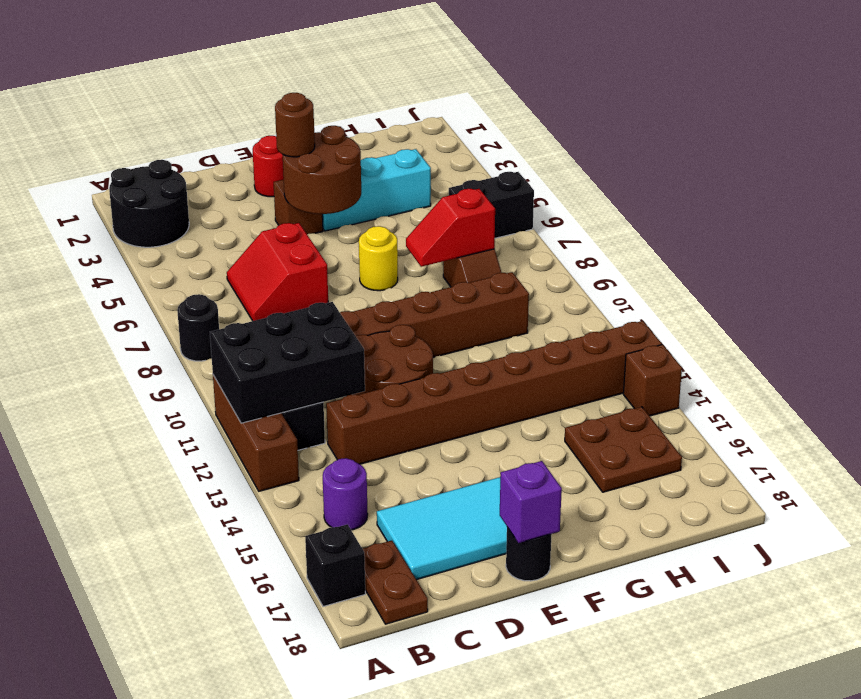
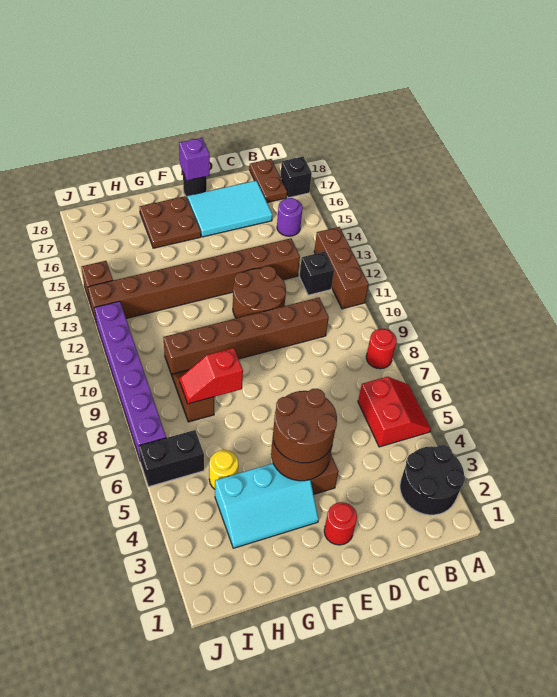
black 1x1 round brick [177,294,219,361] -> red 1x1 round brick [366,329,397,369]
black 2x3 brick [210,302,365,423] -> none
red 2x2 slope [227,223,328,321] -> red 2x2 slope moved to [358,377,431,447]
brown 1x1 round brick [275,93,315,157] -> brown 2x2 round brick [273,389,337,463]
yellow 1x1 round brick [359,226,398,291] -> yellow 1x1 round brick moved to [209,450,238,489]
red 1x2 slope [406,189,495,267] -> red 1x2 slope turned to [179,348,243,404]
brown 2x2 plate [565,407,682,492] -> brown 2x2 plate moved to [140,196,201,248]
none -> purple 1x6 brick [94,301,166,459]

